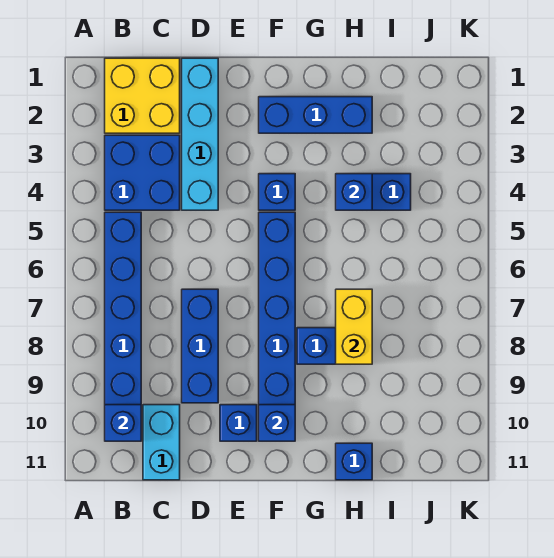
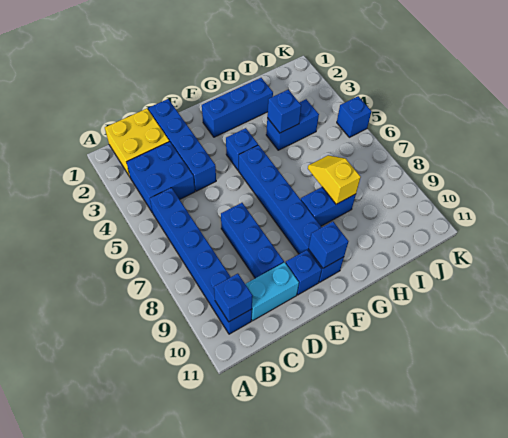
cyan 1x2 brick [143,405,180,480] -> cyan 1x2 brick turned to [245,262,299,321]
cyan 1x4 brick [182,58,218,210] -> blue 1x4 brick [148,99,216,191]
yellow 1x2 brick [336,289,372,364] -> yellow 1x2 slope [308,155,361,204]
blue 1x1 brick [336,443,372,480] -> blue 1x1 brick moved to [337,96,371,137]

